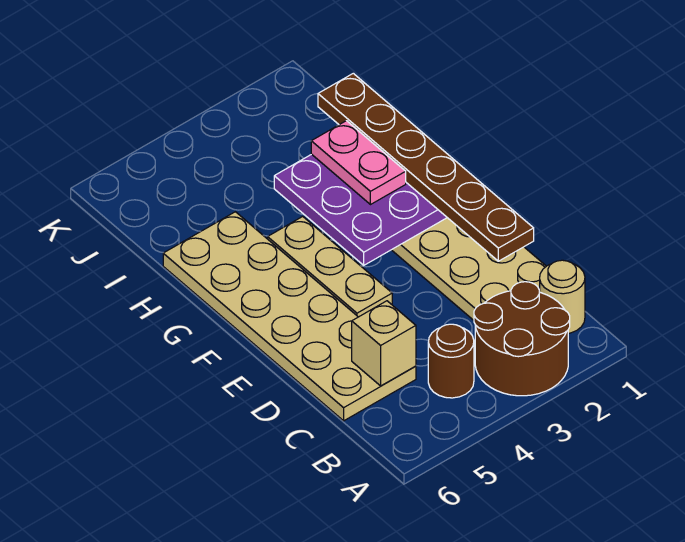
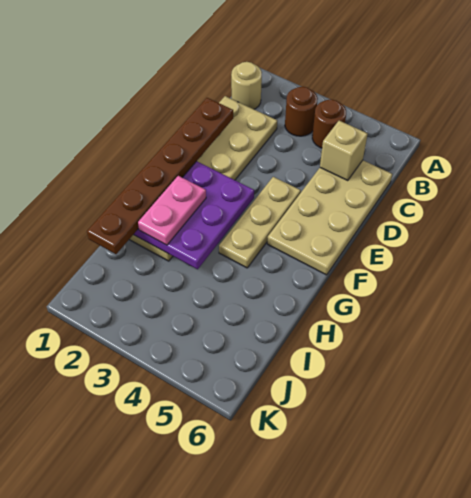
brown 2x2 round brick [474,282,570,396] -> brown 1x1 round brick [285,87,318,136]
tan 2x6 plate [163,212,416,421] -> tan 2x4 plate [267,160,392,275]

